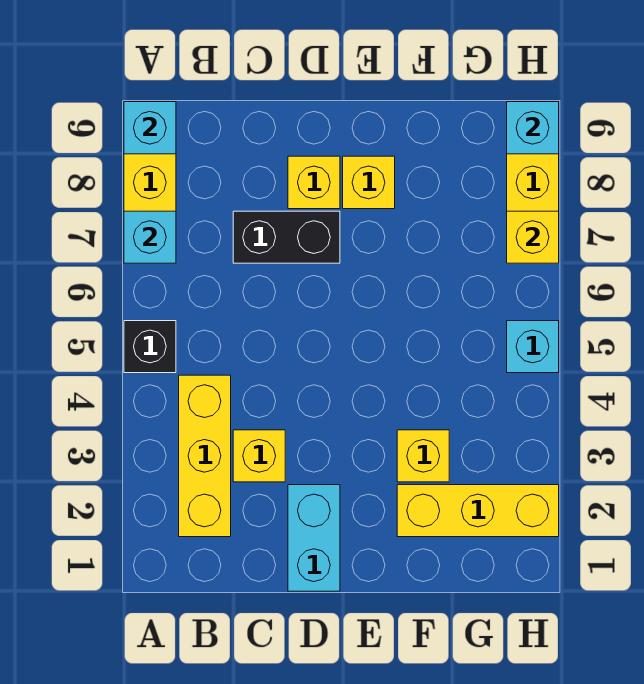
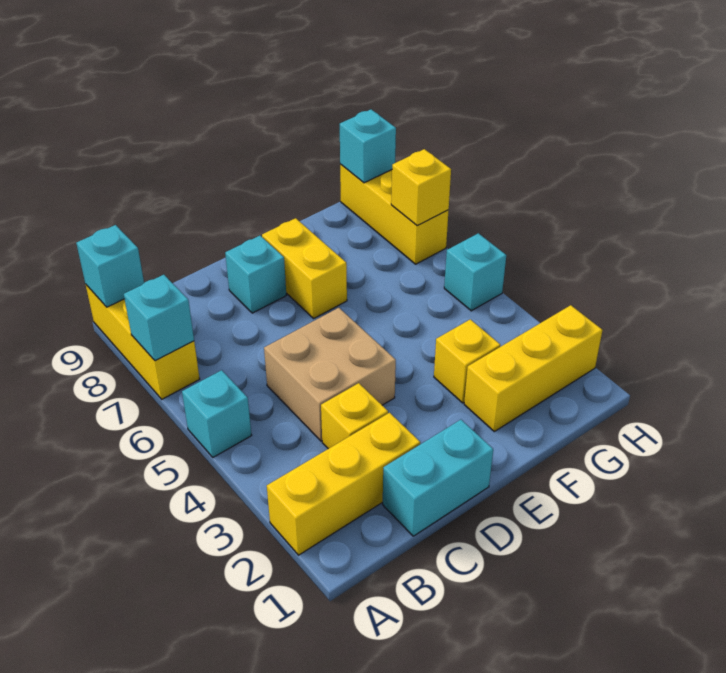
black 1x1 brick [124,321,176,373] -> cyan 1x1 brick [182,370,252,457]
yellow 1x3 brick [179,375,231,537] -> yellow 1x3 brick turned to [267,413,420,555]
none -> tan 2x2 brick [264,308,396,441]
black 1x2 brick [233,211,340,263] -> none
cyan 1x2 brick [288,485,340,591] -> cyan 1x2 brick turned to [383,420,493,536]
yellow 1x1 brick [288,156,340,209] -> cyan 1x1 brick [225,236,286,313]
yellow 1x1 brick [343,156,395,209] -> yellow 1x2 brick [262,218,347,318]

